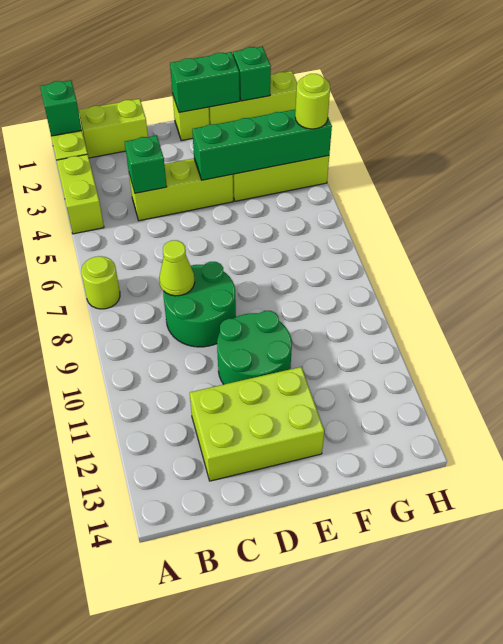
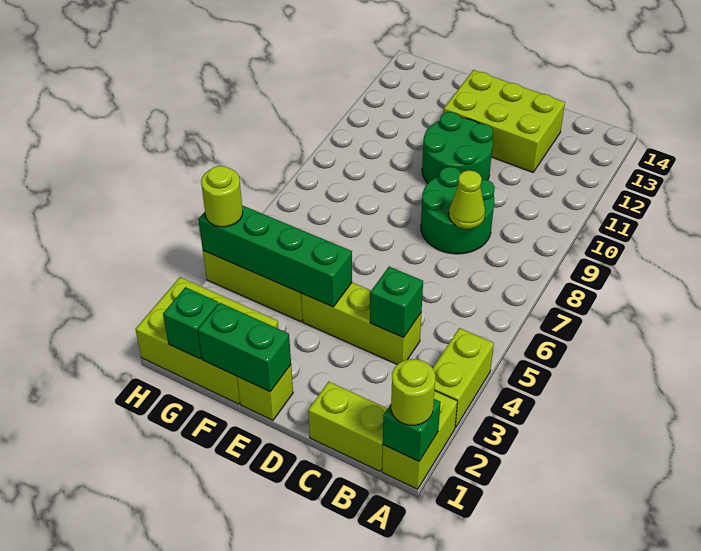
lime 1x1 round brick [81,256,120,309] -> lime 1x1 round brick moved to [391,359,435,425]
lime 1x3 brick [209,71,297,124] -> lime 2x3 brick [135,277,278,404]

